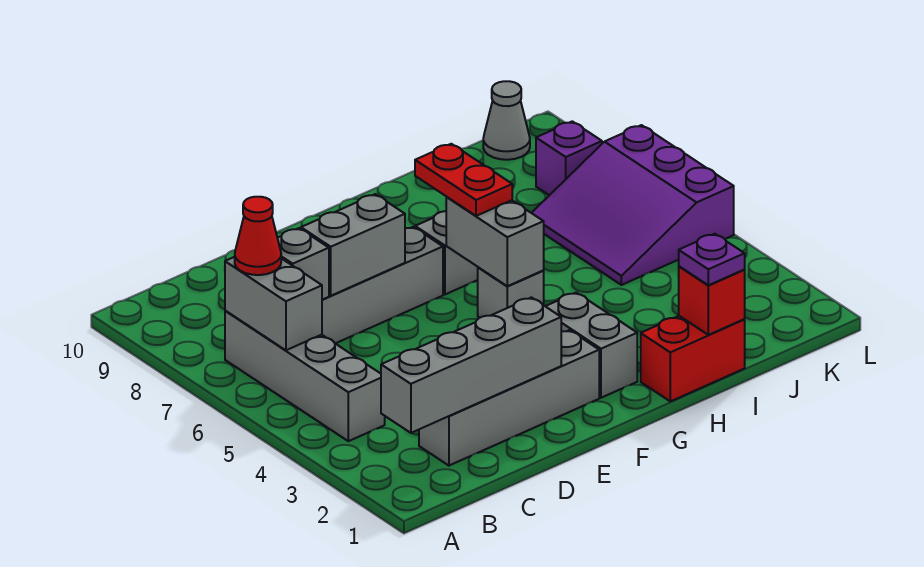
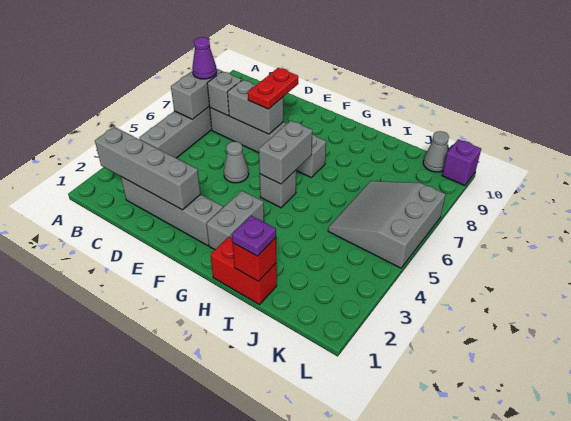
red 1x1 cone [235,197,281,275] -> purple 1x1 cone [192,37,217,79]
none -> grey 1x1 cone [224,142,249,183]
red 1x2 plate [415,144,512,216] -> red 1x2 plate moved to [248,68,298,109]
purple 3x3 slope [532,125,734,285] -> grey 3x3 slope [328,181,446,268]
purple 1x1 brick [536,121,602,195] -> purple 1x1 brick moved to [442,139,481,186]

